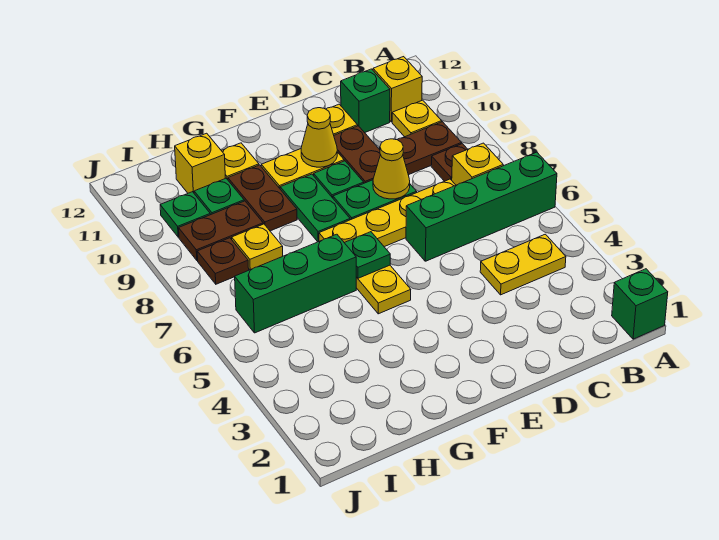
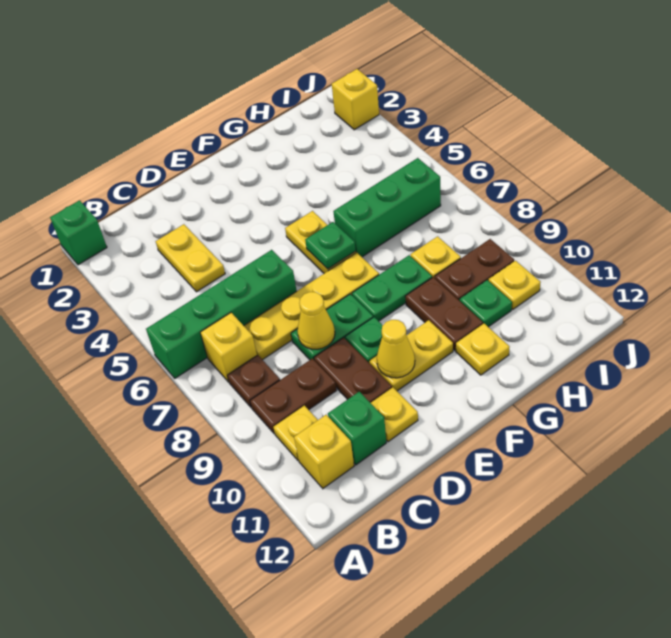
yellow 1x2 plate [480,234,566,295] -> yellow 1x2 plate turned to [156,224,225,292]
green 1x2 plate [280,174,350,242] -> green 1x2 plate turned to [352,255,432,321]
yellow 1x1 brick [175,133,225,193] -> yellow 1x1 brick moved to [332,69,379,130]
brown 1x1 plate [197,238,249,284] -> none
green 1x1 plate [160,192,210,237] -> yellow 1x1 plate [489,261,541,309]

